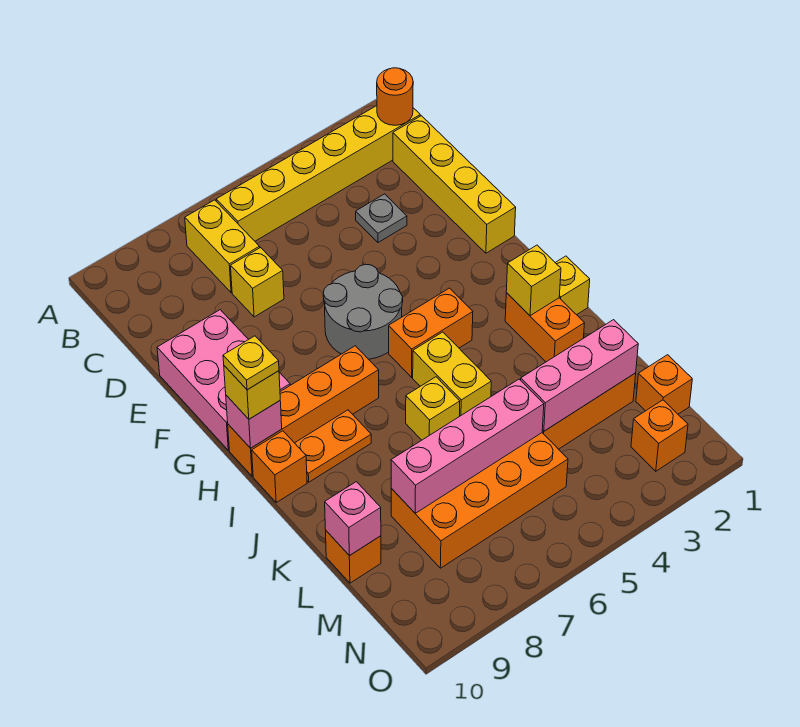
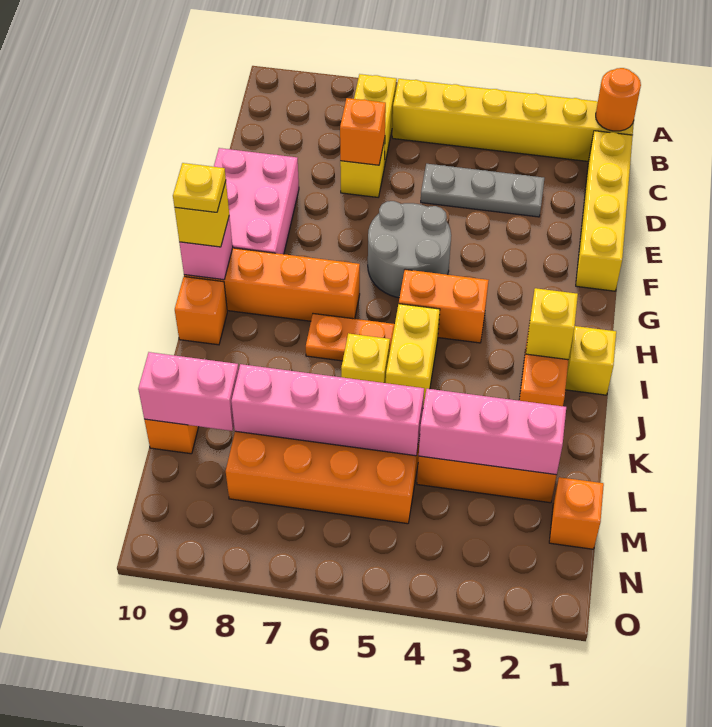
grey 1x1 plate [356,194,407,243] -> grey 1x3 plate [421,164,544,217]
orange 1x2 plate [295,410,371,482] -> orange 1x2 plate moved to [306,314,395,361]
pink 1x1 brick [325,482,381,556] -> pink 1x2 brick [138,352,239,431]
orange 1x1 brick [631,400,688,471] -> orange 1x1 brick moved to [340,98,386,165]

